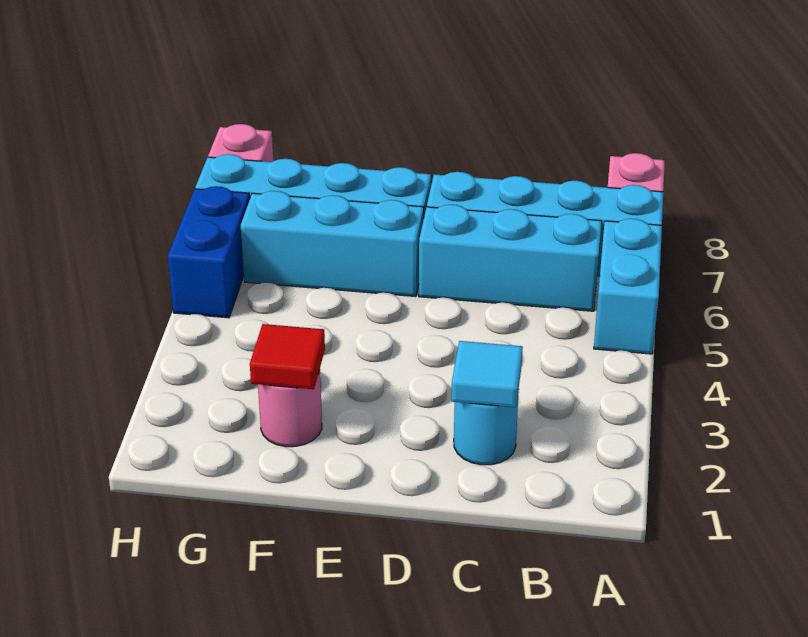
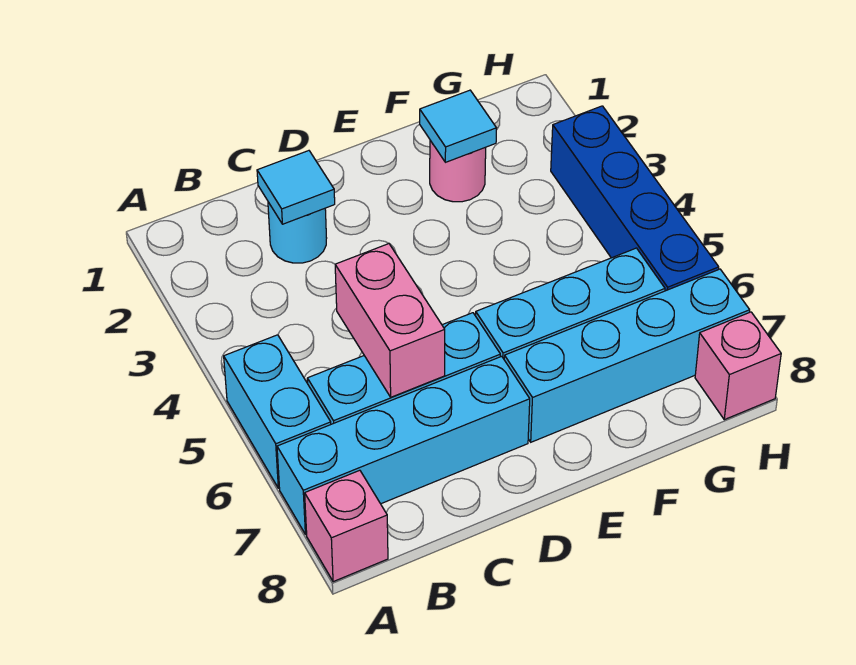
none -> pink 1x2 brick [335,244,445,397]
red 1x1 tile [250,324,325,389] -> cyan 1x1 tile [420,90,496,162]
blue 1x2 brick [168,186,250,318] -> blue 1x4 brick [551,106,719,291]

